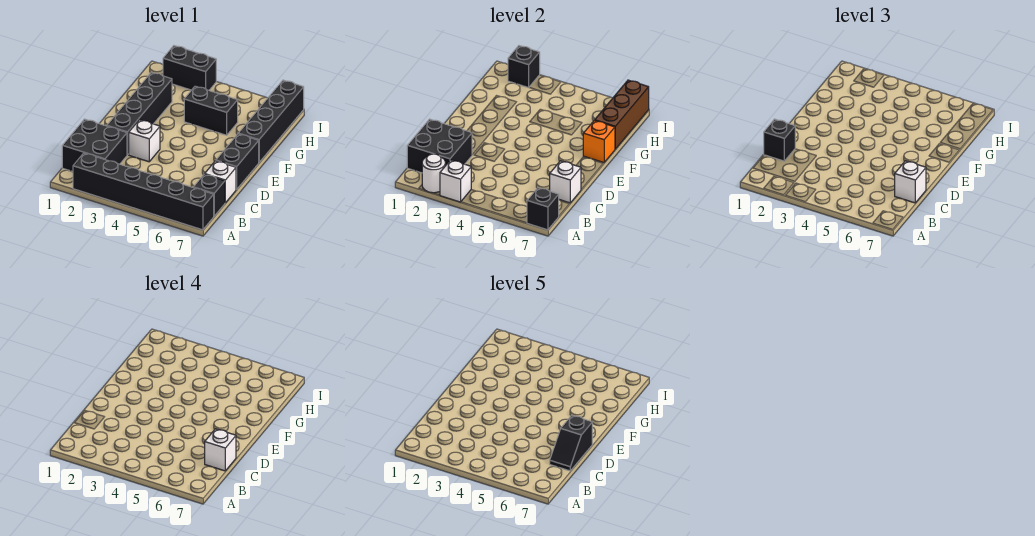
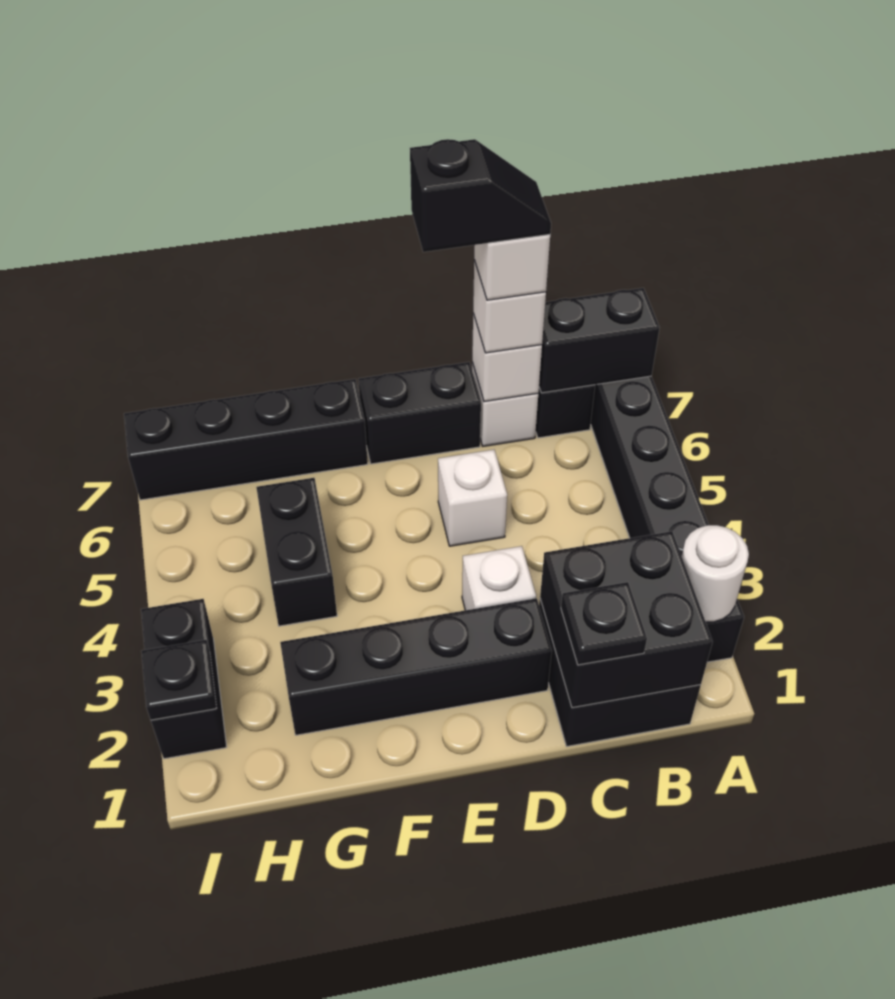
white 1x1 brick [440,160,471,202] -> white 1x1 brick moved to [438,450,507,546]
black 1x1 brick [527,188,559,230] -> black 1x2 brick [539,288,659,393]
black 1x1 brick [764,119,795,161] -> black 1x1 plate [561,582,647,665]
orange 1x1 brick [583,120,615,163] -> none
brown 1x3 brick [595,80,649,149] -> none
black 1x1 brick [508,46,540,88] -> black 1x1 plate [141,640,217,720]

